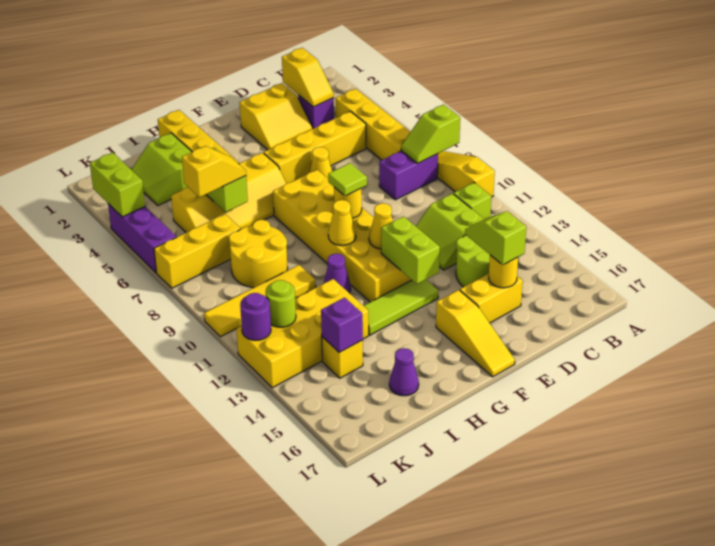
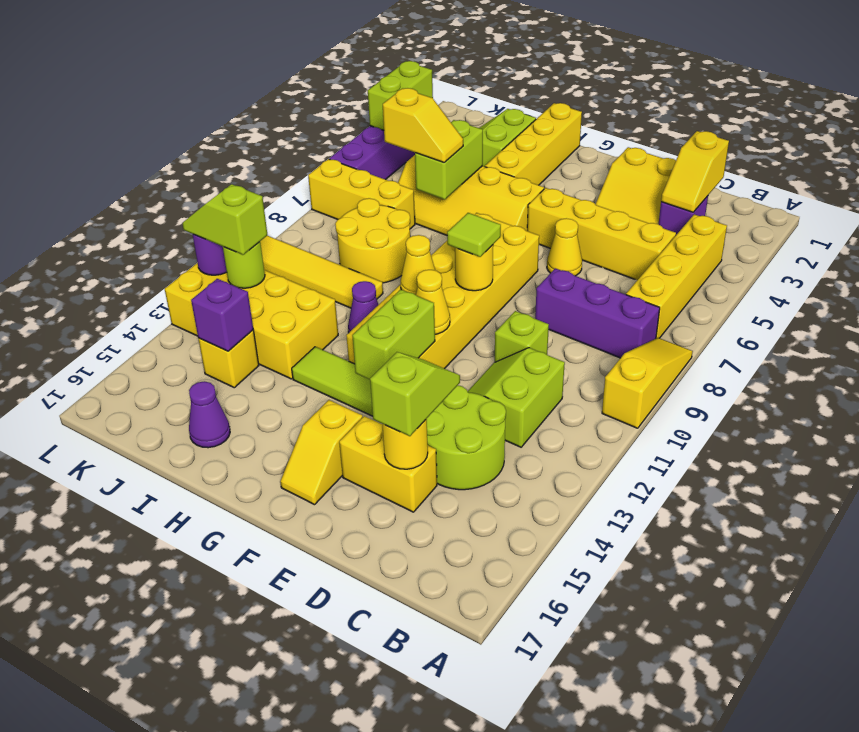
lime 1x2 slope [401,104,460,163] -> lime 1x2 slope moved to [182,184,267,255]
purple 1x2 brick [379,151,438,200] -> purple 1x3 brick [535,268,660,358]
lime 1x1 brick [453,183,491,219] -> lime 1x1 brick moved to [495,311,549,362]
yellow 1x3 slope [436,290,515,377] -> yellow 1x2 slope [280,400,363,505]

